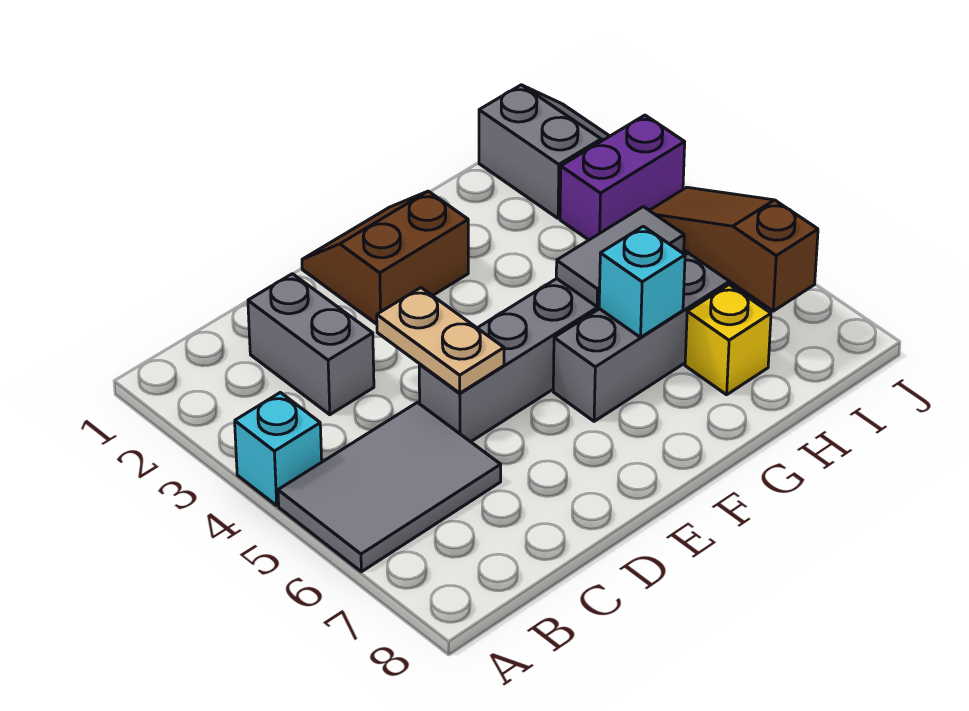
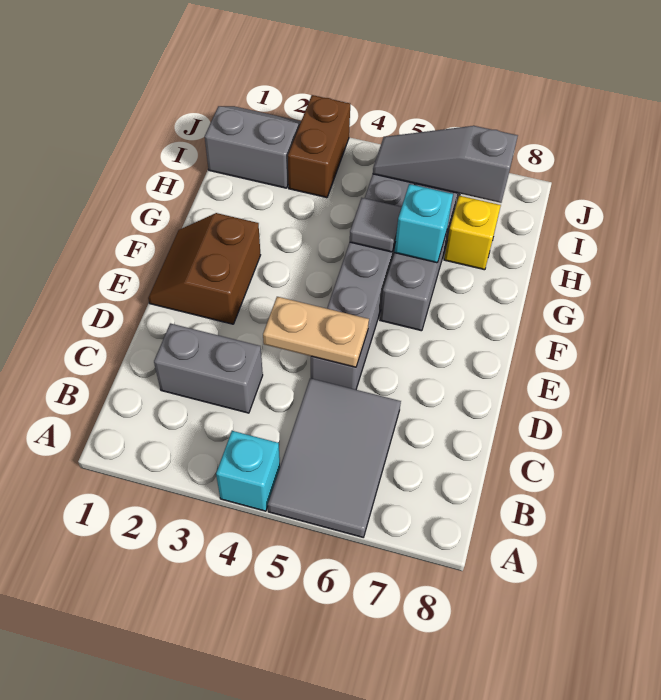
grey 1x2 tile [556,207,684,307] -> grey 1x1 tile [350,198,402,252]
purple 1x2 brick [560,115,685,240] -> brown 1x2 brick [288,95,350,198]
brown 1x3 slope [649,187,818,311] -> grey 1x3 slope [373,126,518,203]

